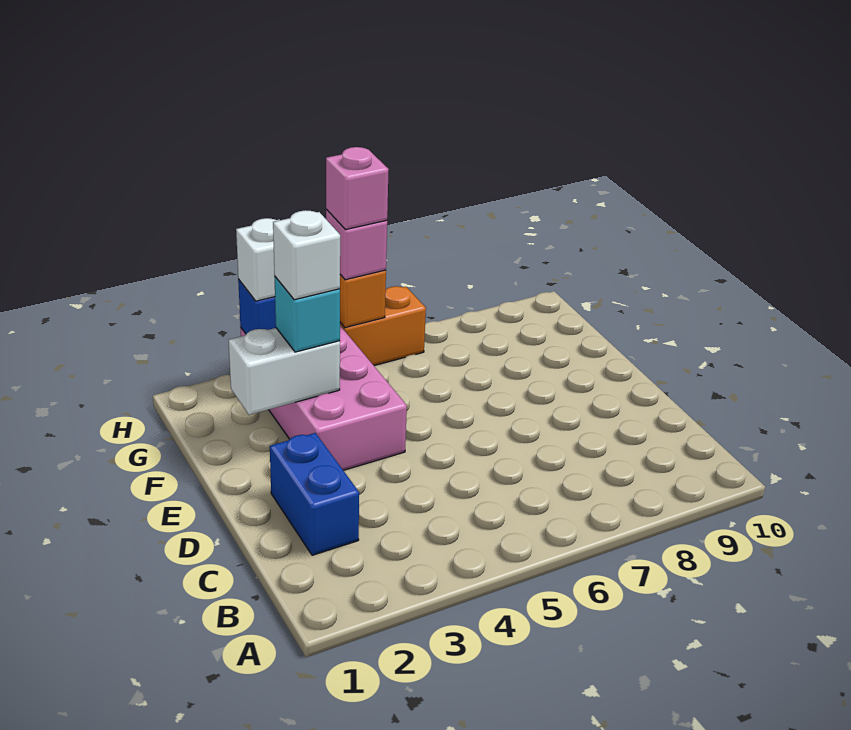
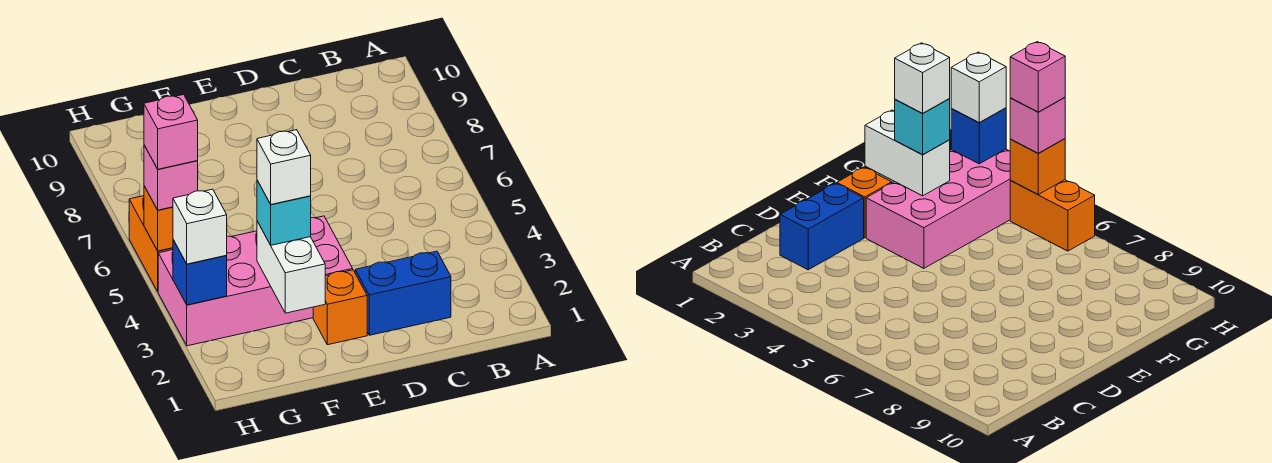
none -> orange 1x1 brick [313,270,367,345]

